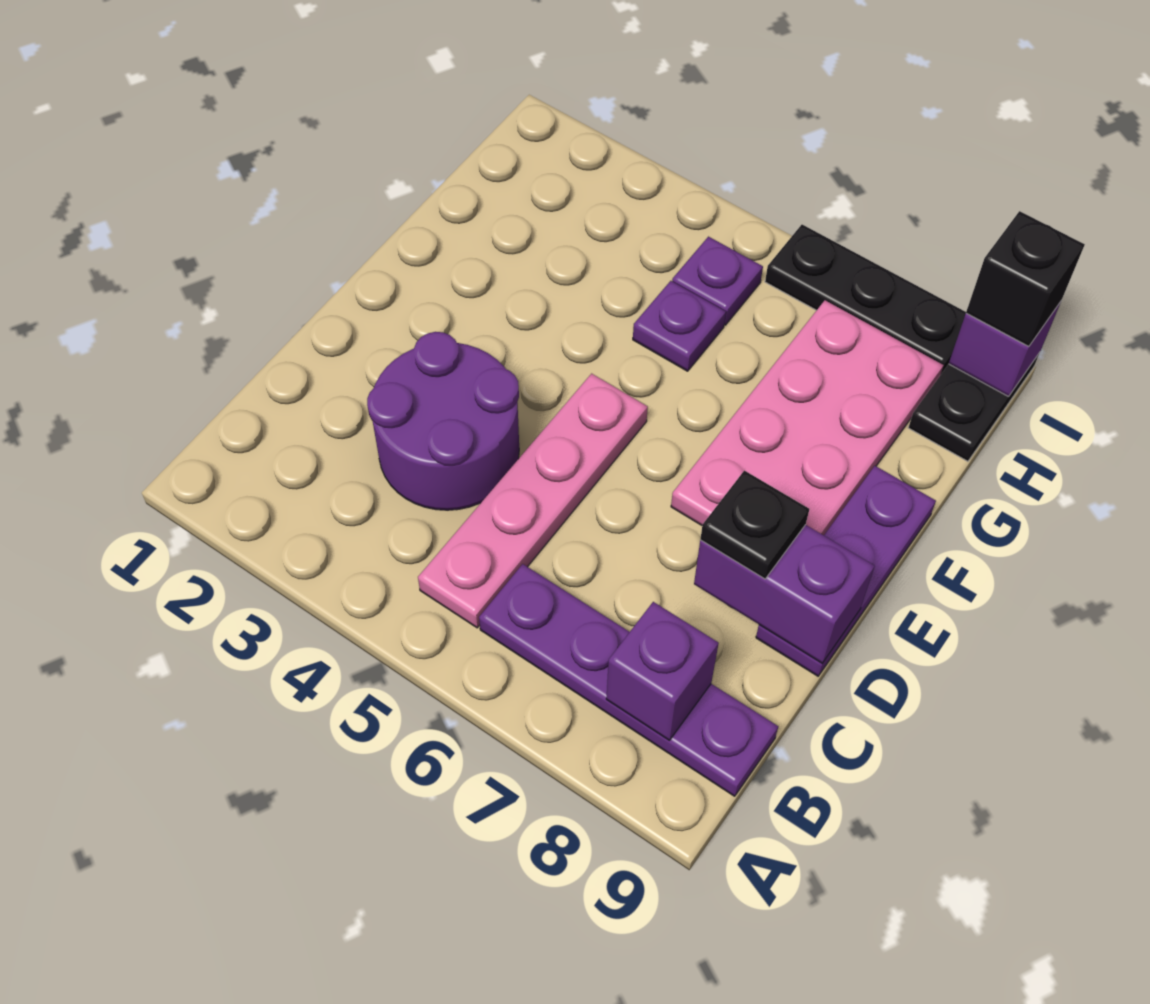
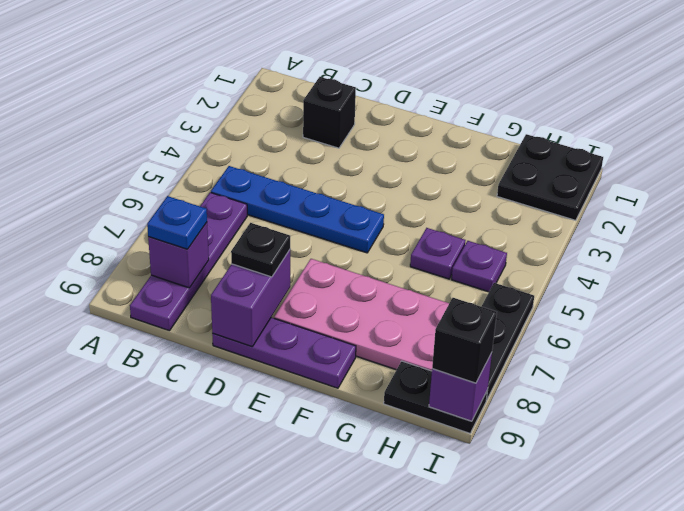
pink 1x4 plate [418,374,648,628] -> blue 1x4 plate [211,166,384,253]
none -> blue 1x1 plate [147,196,207,249]
none -> black 1x1 brick [303,77,356,148]
purple 2x2 round brick [367,332,519,510] -> none
none -> black 2x2 plate [497,134,603,220]

